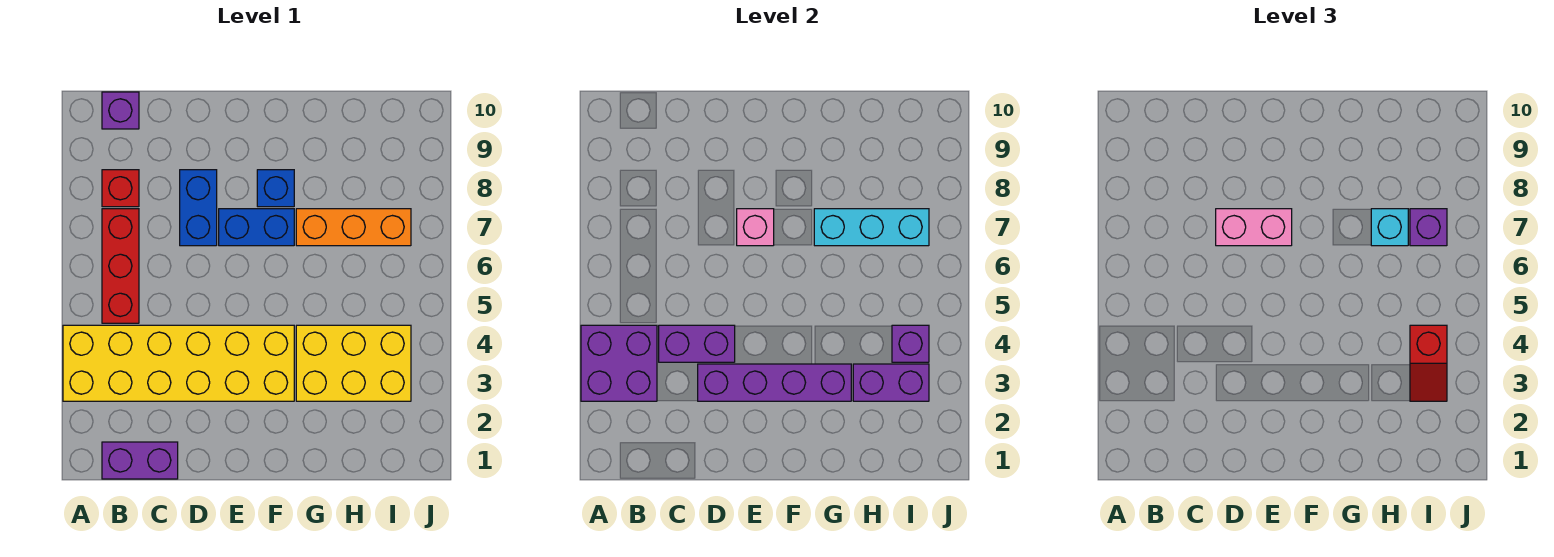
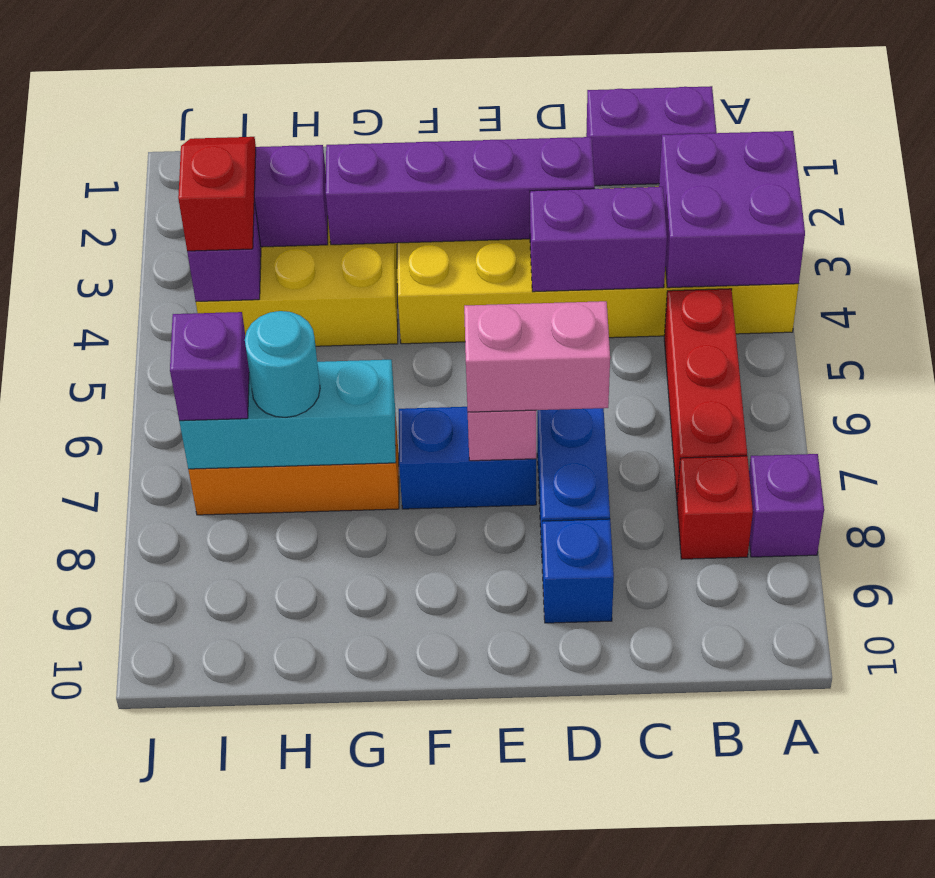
purple 1x1 brick [102,92,139,129] -> purple 1x1 brick moved to [749,454,824,557]
blue 1x1 brick [257,170,294,207] -> blue 1x1 brick moved to [542,519,614,623]
cyan 1x1 brick [1371,209,1408,246] -> cyan 1x1 round brick [245,311,320,417]

